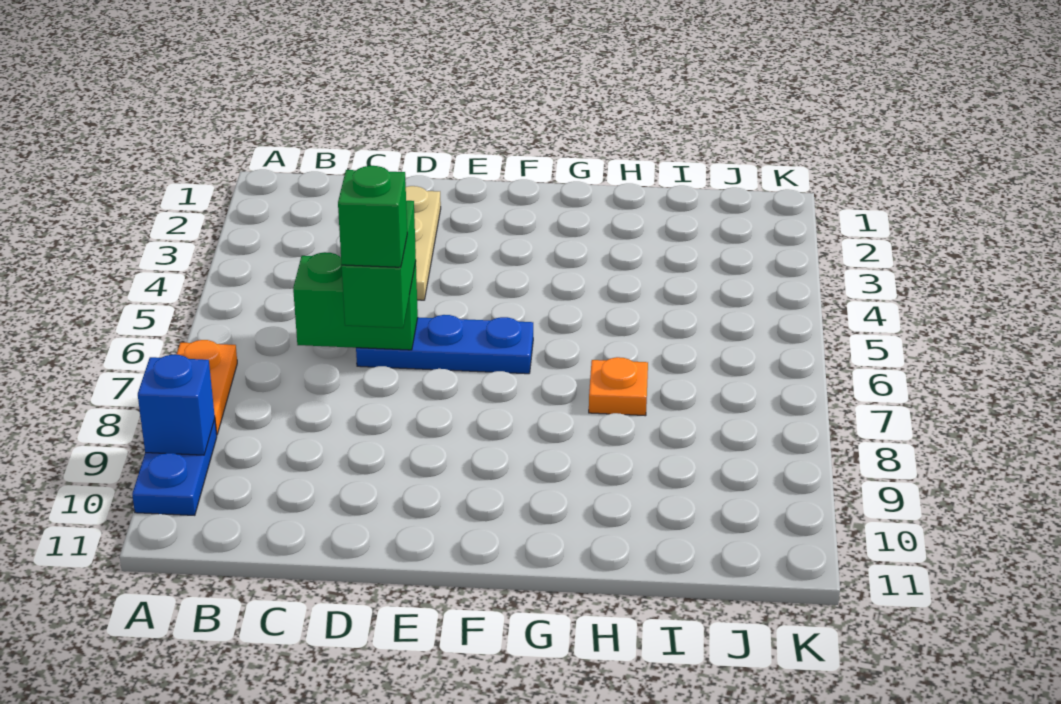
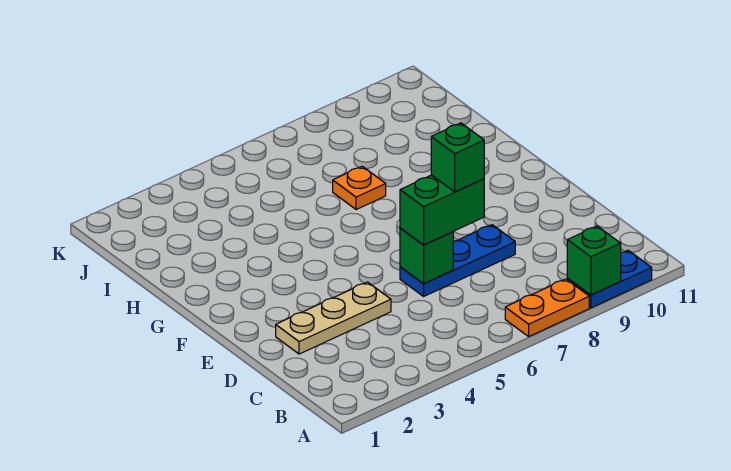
blue 1x1 brick [138,355,215,455] -> green 1x1 brick [567,226,621,295]
green 1x2 brick [293,252,418,350] -> green 1x1 brick [400,228,453,284]
blue 1x3 plate [356,315,533,374] -> blue 1x3 plate turned to [400,225,515,296]

